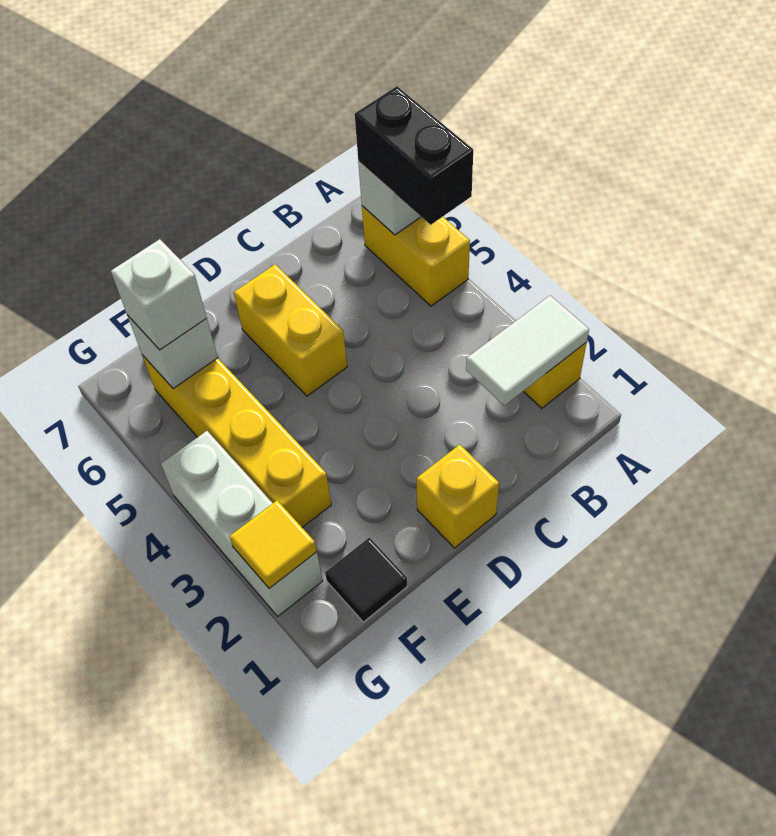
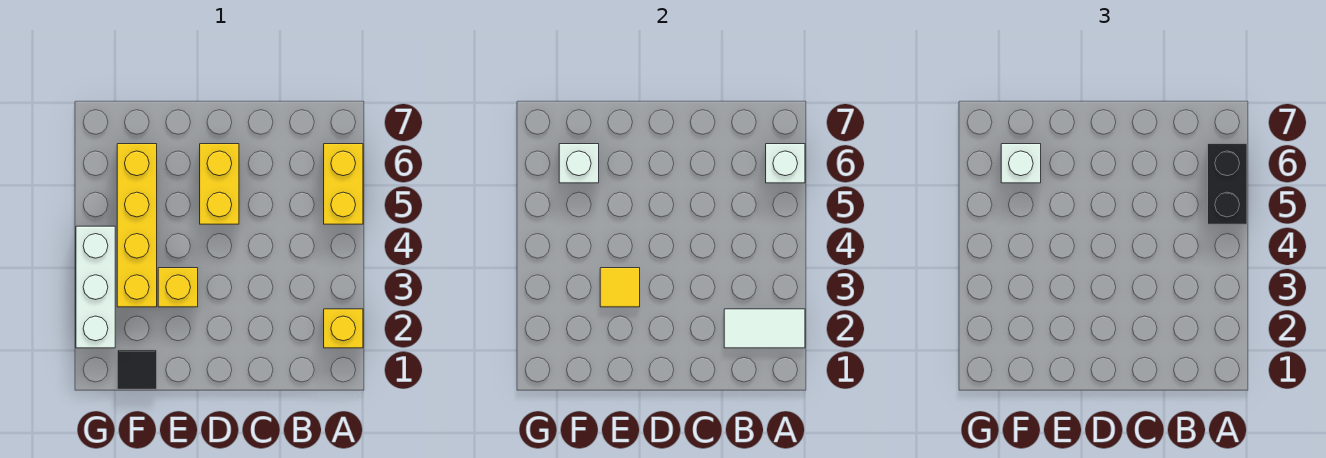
yellow 1x1 brick [416,445,499,548] -> yellow 1x1 brick moved to [158,268,198,307]
yellow 1x1 tile [229,500,317,588] -> yellow 1x1 tile moved to [600,268,640,307]

